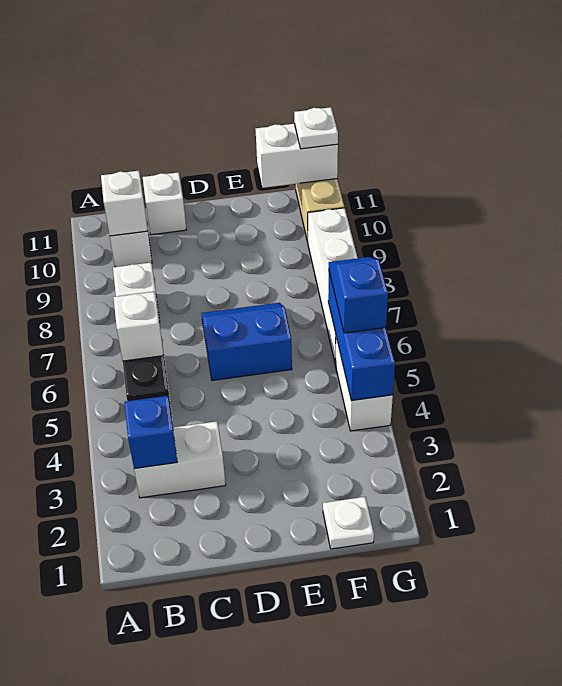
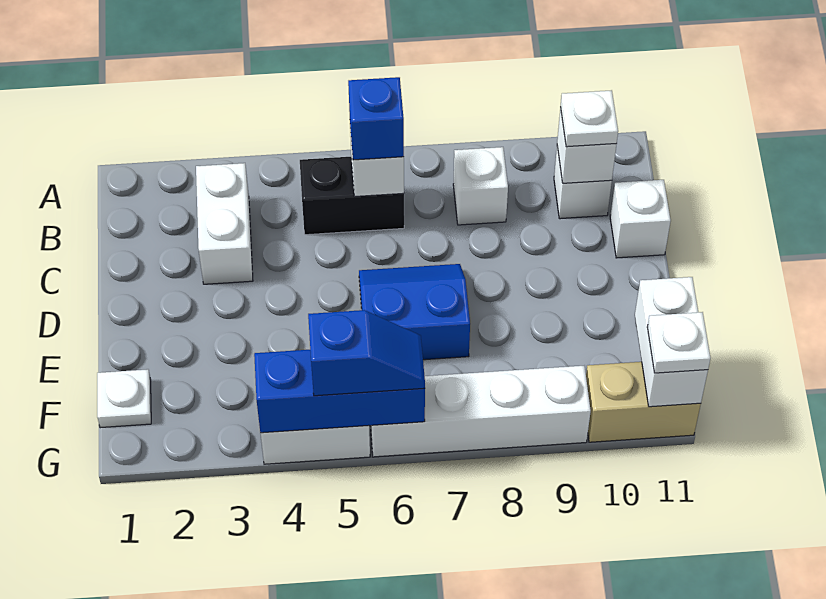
blue 1x1 brick [124,396,177,469] -> blue 1x1 brick moved to [348,77,404,160]
none -> white 1x1 plate [561,90,618,147]
blue 2x2 slope [202,303,292,380] -> blue 2x2 slope turned to [359,264,470,360]

